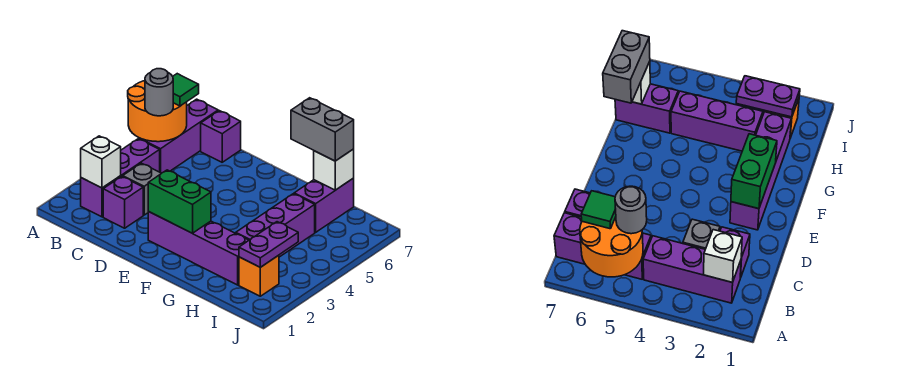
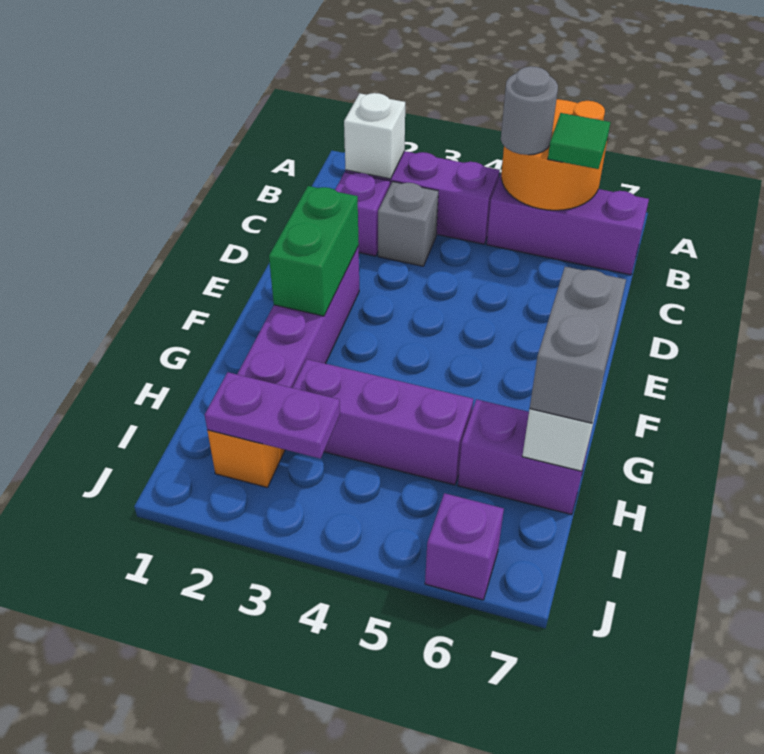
purple 1x1 brick [201,111,241,162] -> purple 1x1 brick moved to [425,493,504,600]

